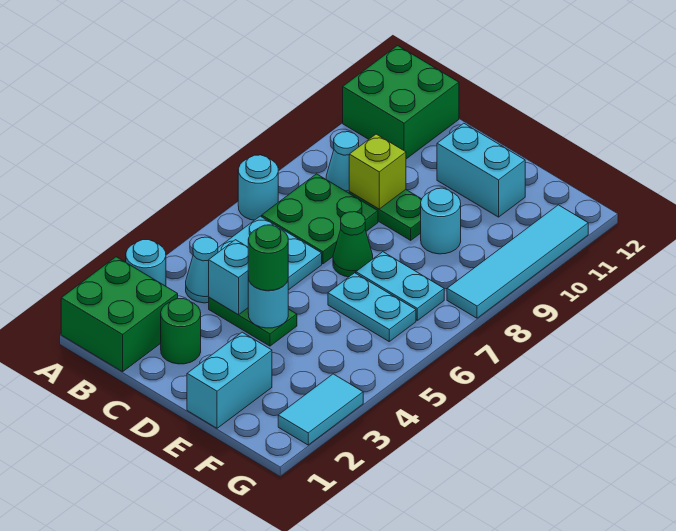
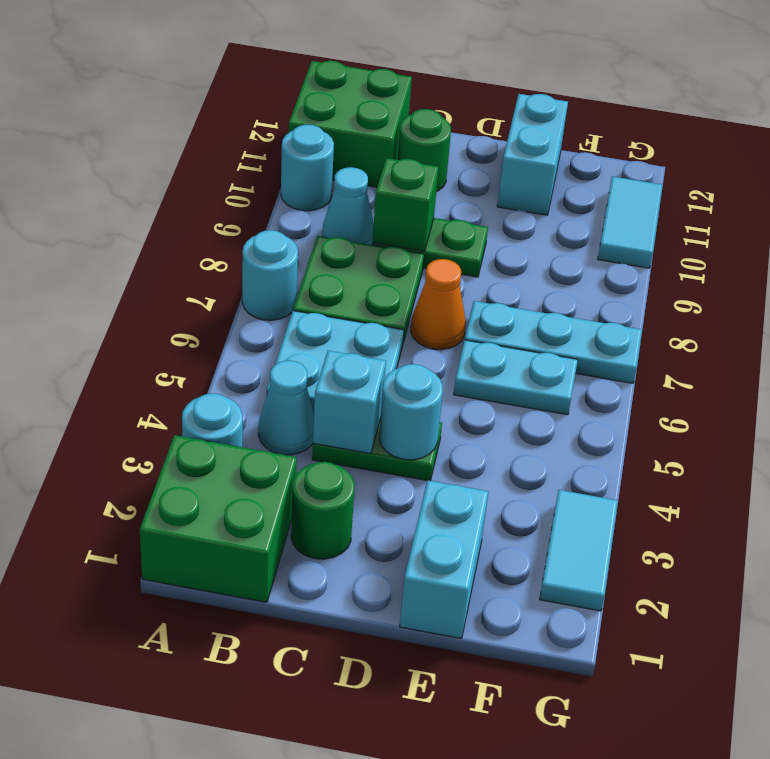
lime 1x1 brick [349,134,406,209] -> green 1x1 brick [372,158,439,251]
green 1x1 round brick [248,225,288,291] -> green 1x1 round brick moved to [398,109,451,192]
green 1x1 cone [333,212,373,277] -> orange 1x1 cone [411,259,466,350]
cyan 1x2 brick [437,123,525,217] -> cyan 1x2 brick turned to [497,94,568,215]
cyan 1x2 plate [356,252,444,320] -> cyan 1x3 plate [465,301,642,383]
cyan 1x1 round brick [421,188,461,254] -> cyan 1x1 round brick moved to [281,125,334,211]
cyan 1x4 tile [447,205,588,318] -> cyan 1x2 tile [598,176,662,268]

